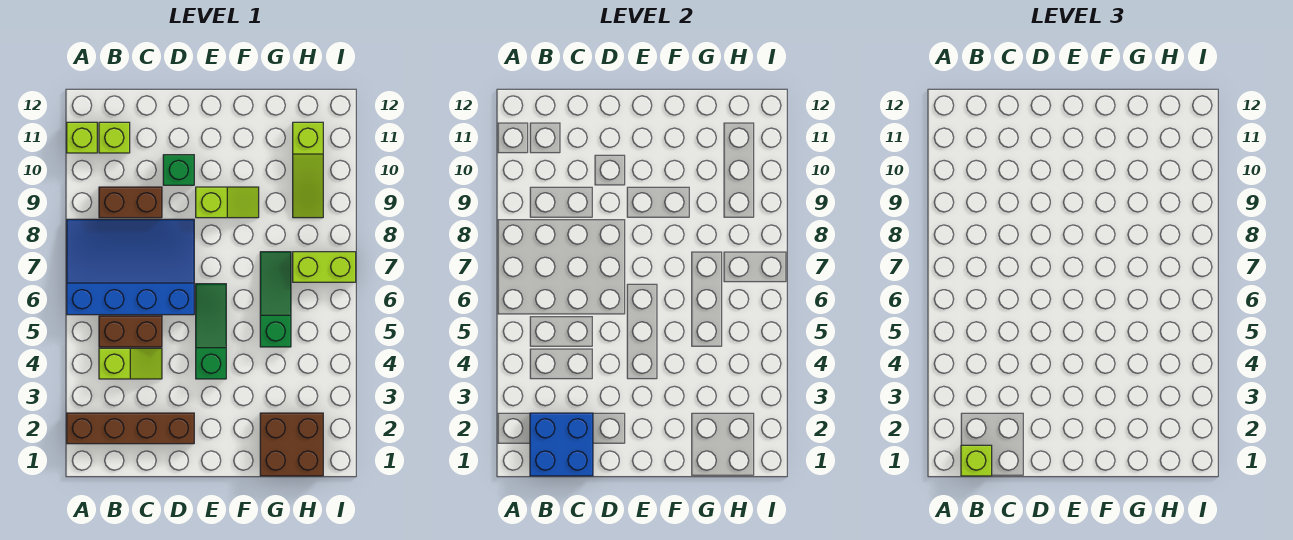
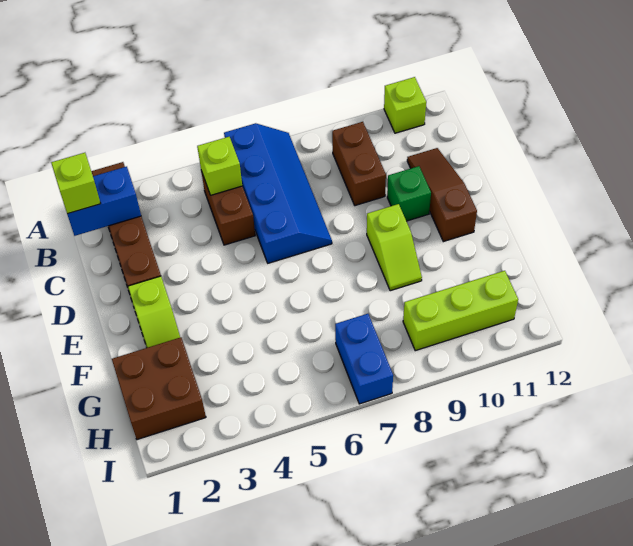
blue 3x4 slope [67,219,194,315] -> blue 2x4 slope [224,123,332,263]
blue 2x2 brick [530,413,593,476] -> blue 1x2 brick [67,167,141,236]
lime 1x2 slope [99,348,162,379] -> lime 1x2 slope moved to [128,276,180,348]
lime 1x1 brick [99,122,130,153] -> lime 1x1 brick moved to [197,137,242,195]
none -> brown 1x3 slope [407,148,477,242]
green 1x3 slope [196,284,226,379] -> none
green 1x3 slope [260,252,291,347] -> none
lime 1x2 brick [293,252,356,282] -> blue 1x2 brick [335,314,393,404]
lime 1x3 slope [293,122,323,218] -> lime 1x3 brick [403,271,518,351]

